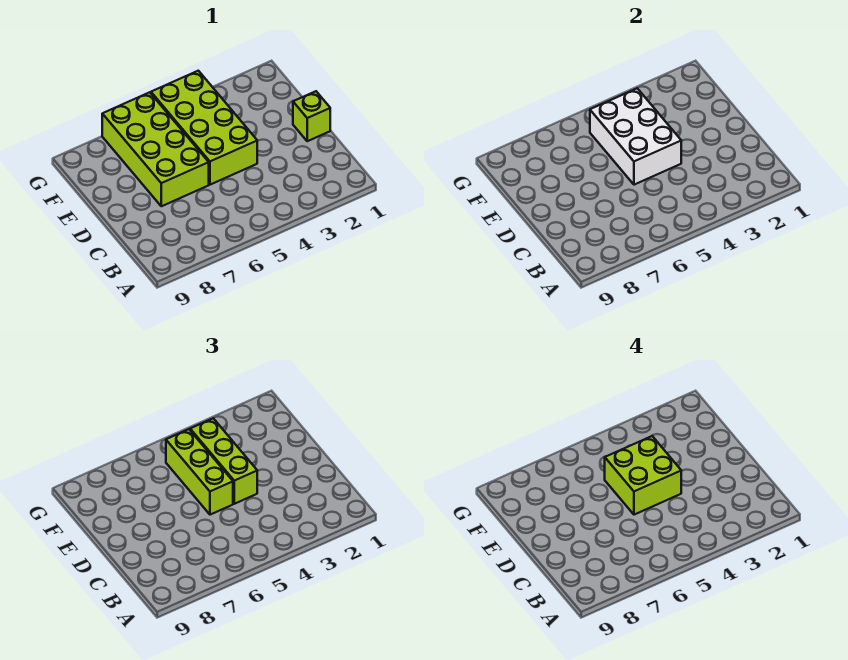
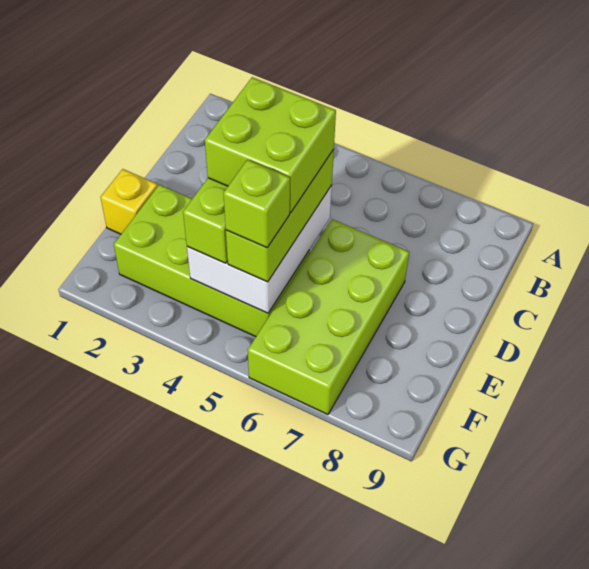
lime 1x1 brick [293,91,330,141] -> lime 1x1 brick moved to [223,160,290,248]
lime 2x4 brick [151,71,257,185] -> lime 2x4 brick turned to [114,185,310,337]
none -> yellow 1x1 brick [101,169,158,234]

